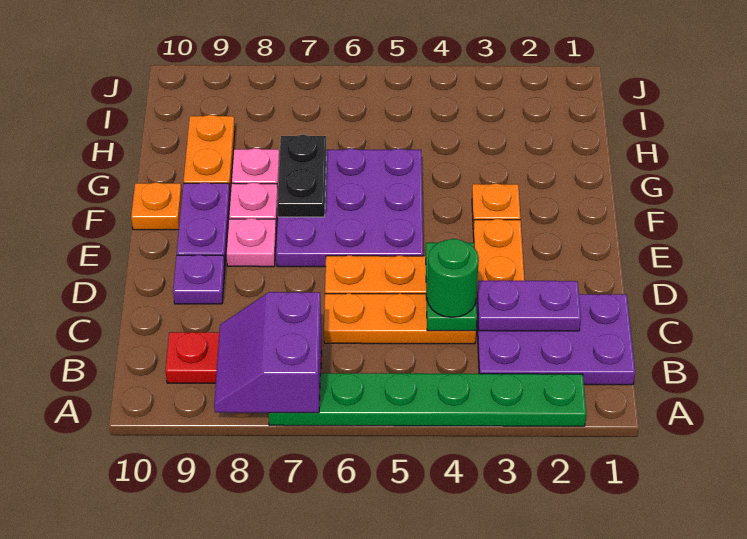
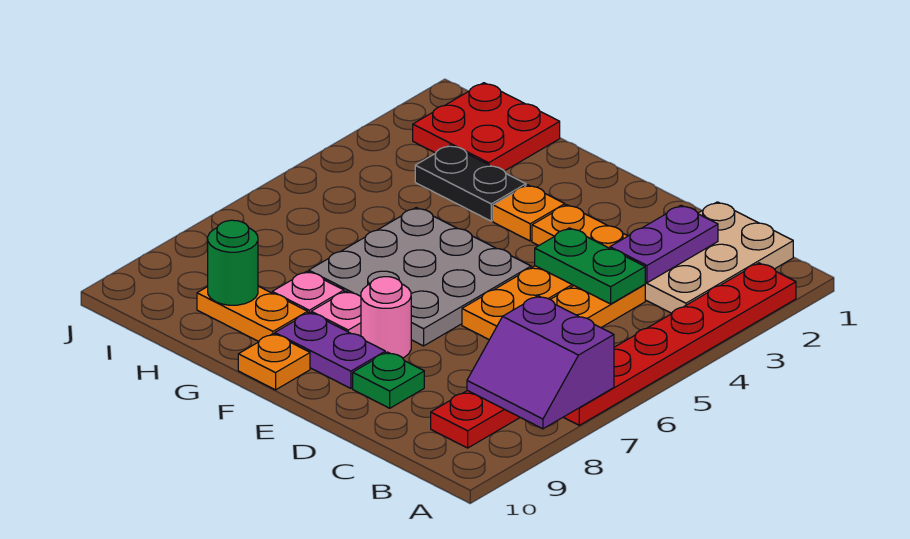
green 1x6 plate [268,373,586,426] -> red 1x6 plate [564,263,796,425]
purple 2x3 plate [476,294,635,385] -> tan 2x3 plate [645,202,793,313]
green 1x1 round brick [427,239,479,317] -> green 1x1 round brick moved to [208,220,258,305]
purple 1x1 plate [173,255,225,304] -> green 1x1 plate [353,352,424,408]
purple 3x3 plate [276,148,423,267] -> grey 3x3 plate [309,208,531,346]
pink 1x1 plate [226,218,276,267] -> pink 1x1 round brick [361,277,411,358]
black 1x2 plate [277,135,326,217] -> black 1x2 plate moved to [415,145,526,221]
none -> red 2x2 plate [413,83,560,171]

